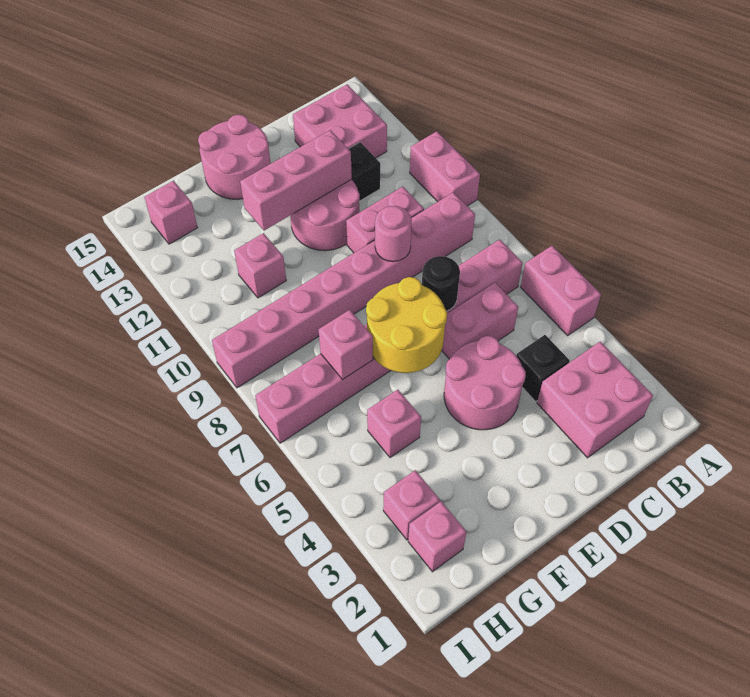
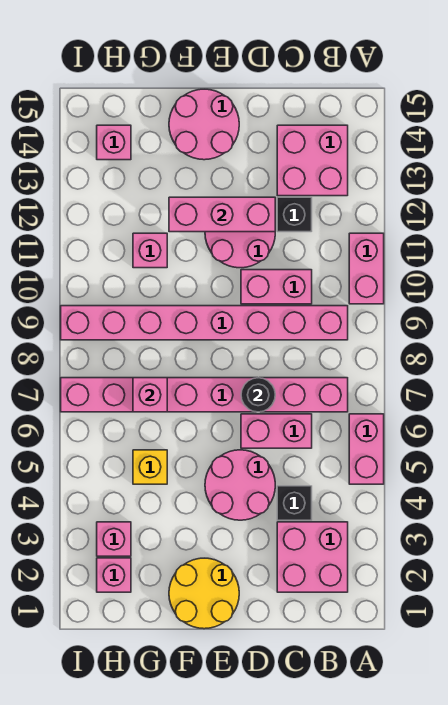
pink 1x1 round brick [375,206,412,262] -> none
yellow 2x2 round brick [366,277,447,373] -> yellow 2x2 round brick moved to [169,558,239,629]
pink 1x1 brick [367,390,421,458] -> yellow 1x1 brick [133,450,167,484]

